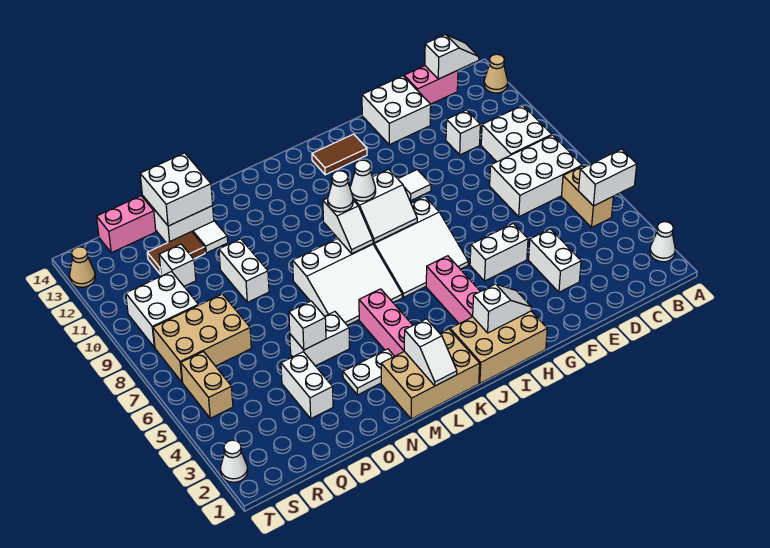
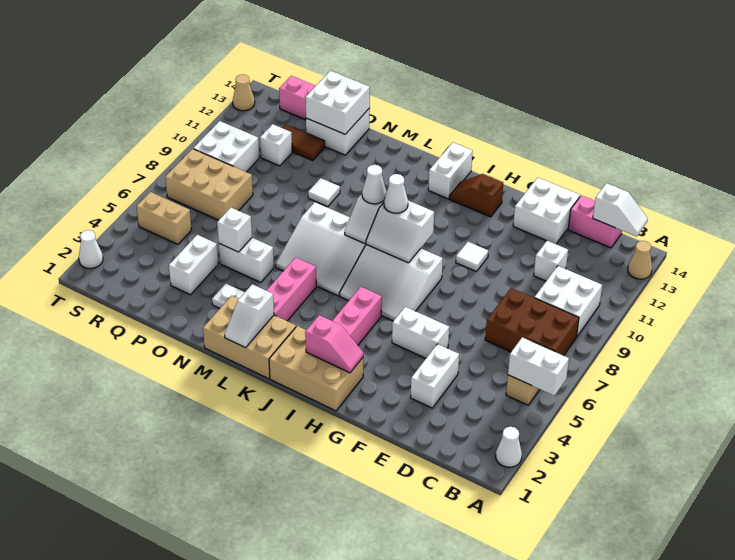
white 2x3 brick [490,135,582,217] -> brown 2x3 brick [485,288,579,356]
white 1x2 slope [473,284,532,333] -> pink 1x2 slope [305,315,363,373]
brown 1x2 tile [312,134,367,175] -> brown 1x2 slope [449,174,503,217]
white 1x2 brick [219,239,269,302] -> white 1x2 brick moved to [428,142,473,199]
white 1x1 tile [193,221,228,253] -> white 1x1 tile moved to [308,178,340,207]
tan 1x2 brick [181,352,233,418] -> tan 1x2 brick turned to [137,192,192,244]

